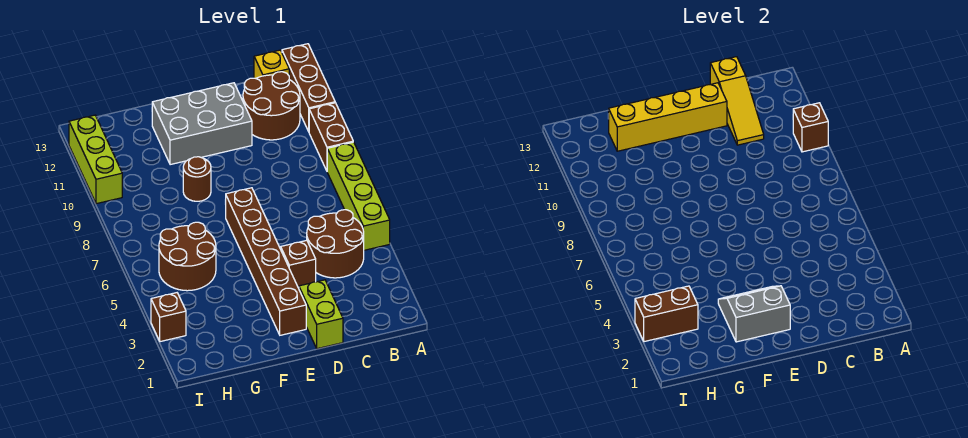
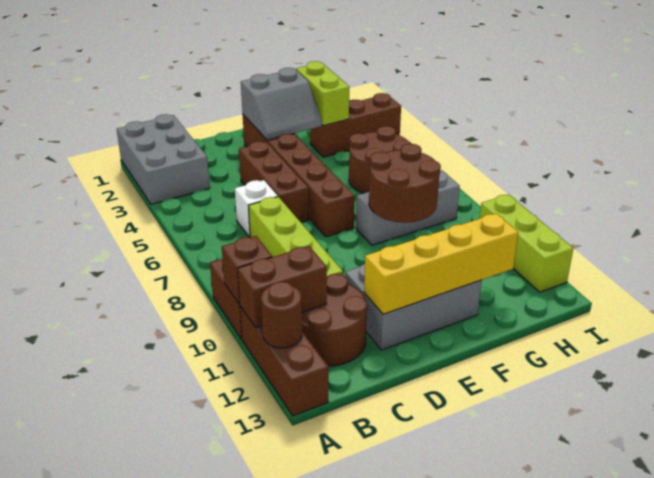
none -> grey 2x3 brick [117,114,210,204]
lime 1x4 brick [327,142,390,250] -> lime 1x4 brick moved to [248,197,343,277]
brown 2x2 round brick [307,210,364,278] -> brown 2x2 round brick moved to [369,144,441,223]
yellow 1x1 brick [254,50,289,78] -> none
none -> white 1x1 brick [235,180,278,237]
yellow 1x3 slope [710,57,764,145] -> none
lime 1x2 brick [299,280,343,349] -> lime 1x2 brick moved to [296,61,349,126]
brown 1x1 brick [281,240,316,288] -> brown 1x3 brick [239,141,309,222]
none -> grey 1x3 brick [356,170,460,245]
brown 1x1 round brick [183,157,211,201] -> brown 1x1 round brick moved to [261,282,302,348]
brown 1x2 brick [635,286,698,342] -> brown 1x2 brick moved to [238,246,327,328]
brown 1x1 brick [151,293,186,342] -> brown 1x3 brick [310,93,401,157]

